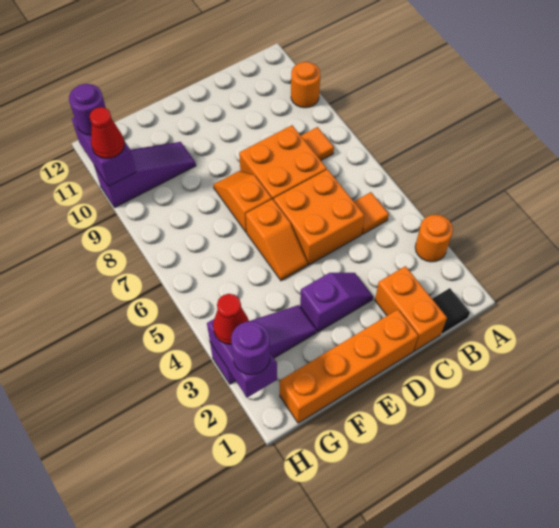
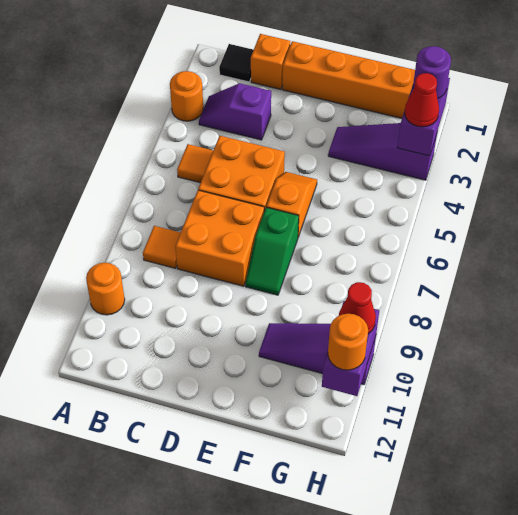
orange 1x2 brick [375,266,447,351] -> orange 1x1 brick [251,34,290,89]
purple 1x2 slope [300,273,373,332] -> purple 1x2 slope moved to [199,83,271,140]
orange 1x2 slope [214,171,272,232] -> green 1x2 slope [245,207,299,295]
purple 1x1 round brick [69,84,106,135] -> orange 1x1 round brick [328,314,368,370]

